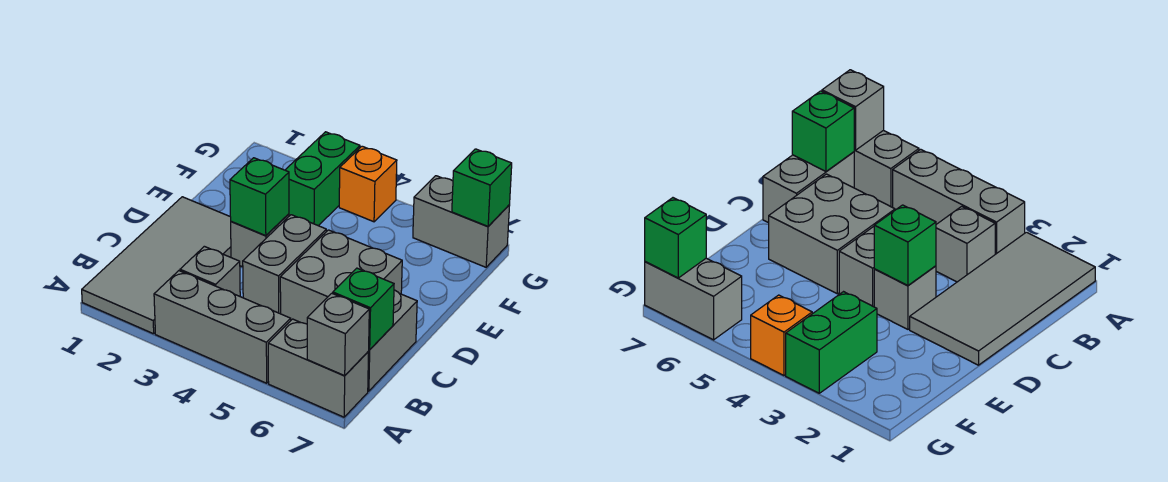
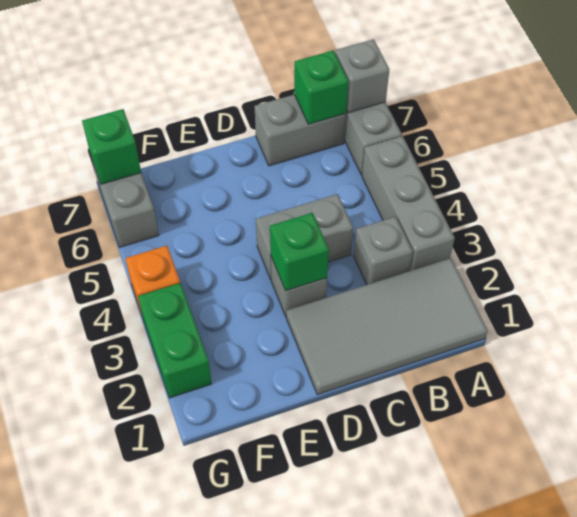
grey 2x2 brick [280,230,402,324] -> none
green 1x2 brick [285,132,360,226] -> green 1x2 brick turned to [138,283,212,398]

